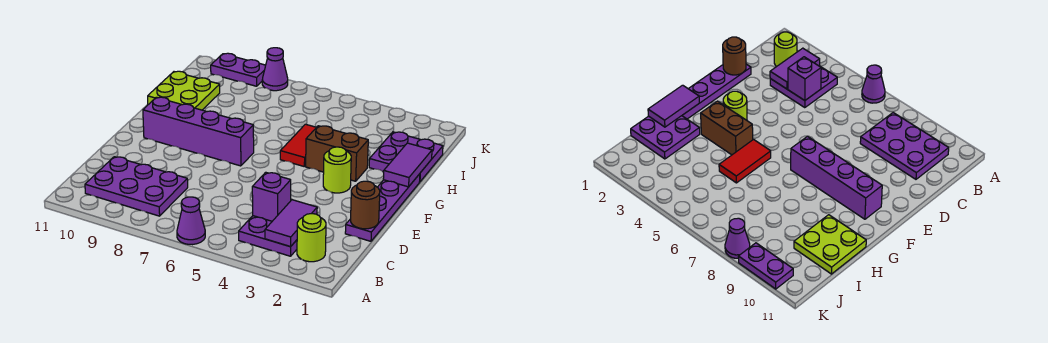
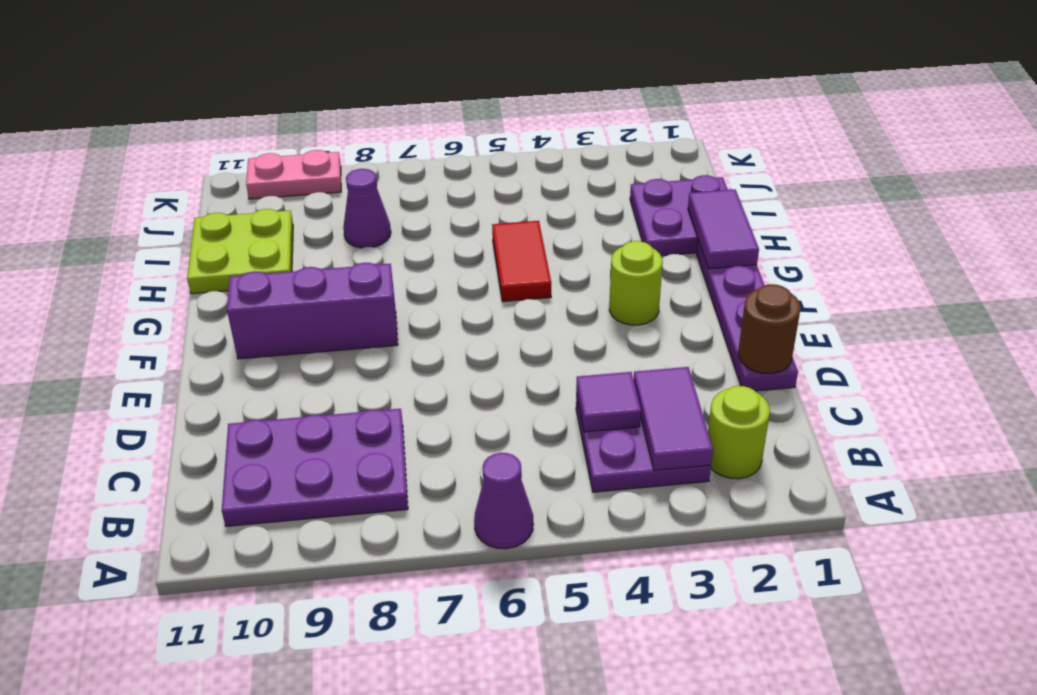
purple 1x1 brick [252,172,291,221] -> purple 1x1 tile [576,372,641,432]
purple 1x4 brick [143,97,254,166] -> purple 1x3 brick [227,263,398,359]
brown 1x2 brick [306,126,368,181] -> none
purple 1x1 cone [262,48,288,91] -> purple 1x1 cone moved to [343,169,391,248]
purple 1x2 plate [211,53,266,86] -> pink 1x2 plate [246,150,341,199]

